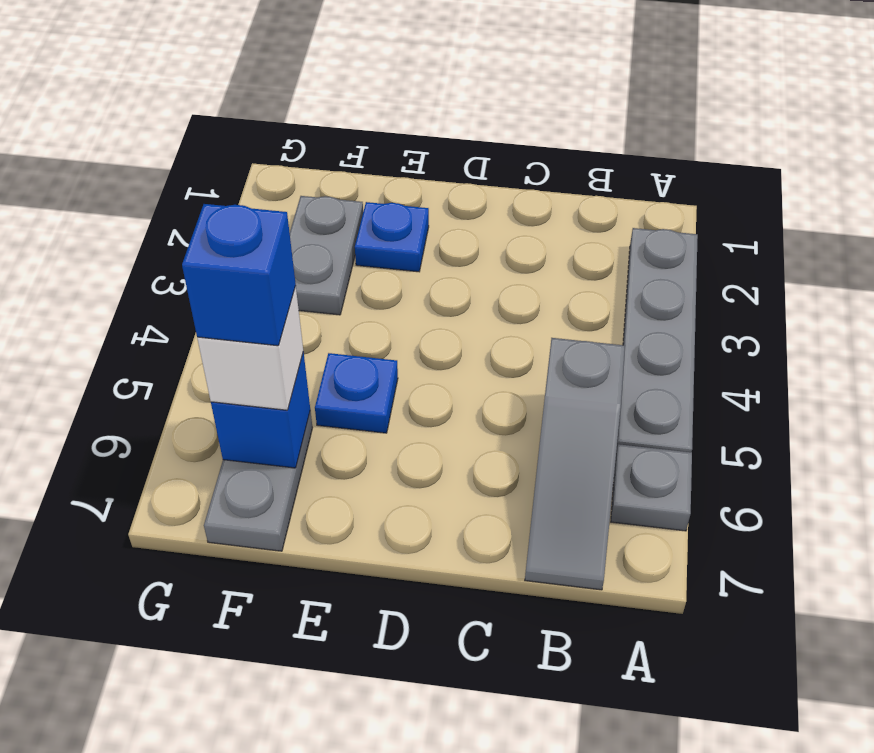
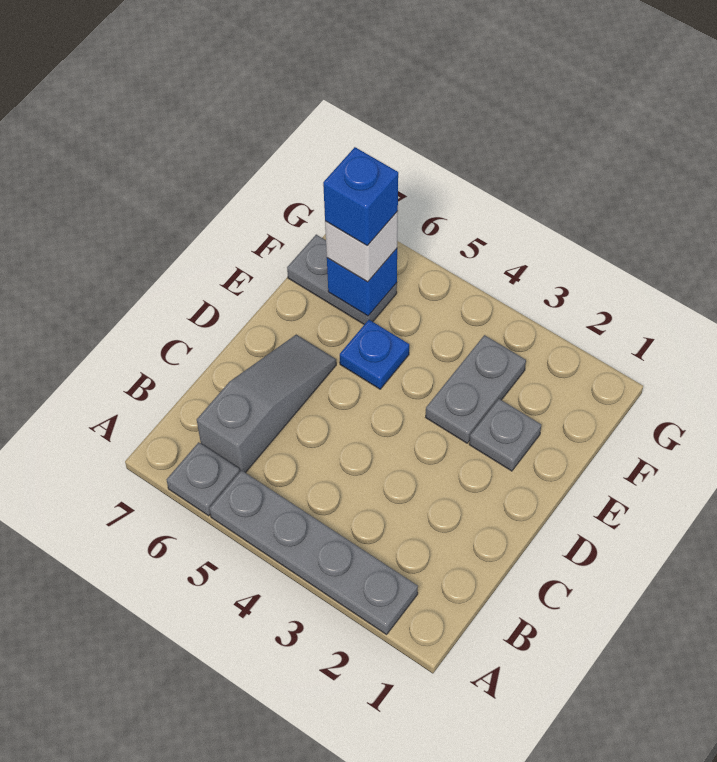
grey 1x3 slope [525,338,625,590] -> grey 1x3 slope turned to [197,335,336,473]
blue 1x1 plate [355,202,429,272] -> grey 1x1 plate [469,399,541,471]
grey 1x2 plate [290,196,363,315] -> grey 1x2 plate turned to [426,335,526,443]

